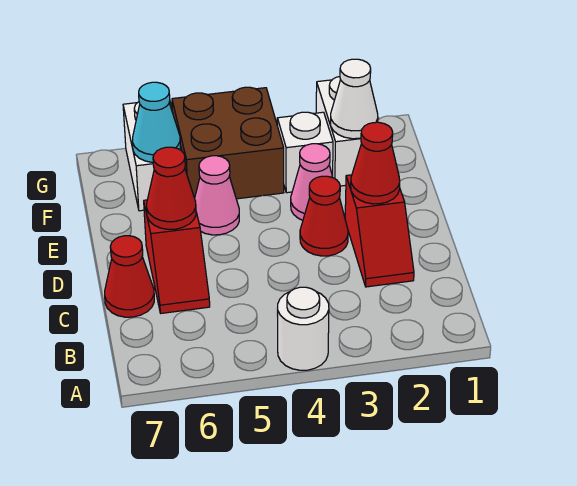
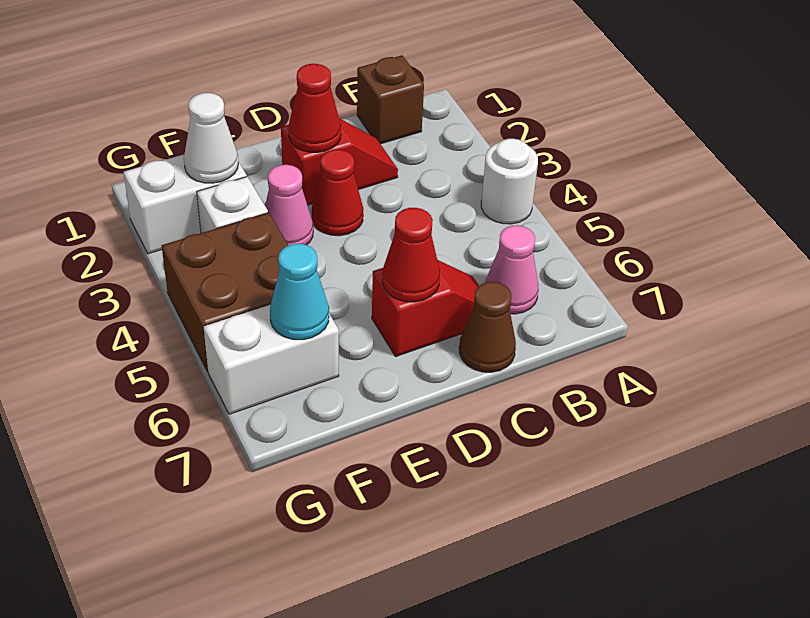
none -> brown 1x1 brick [357,55,424,144]
red 1x1 cone [105,236,154,317] -> brown 1x1 cone [459,282,516,372]
pink 1x1 cone [195,156,239,235] -> pink 1x1 cone moved to [485,225,539,314]

